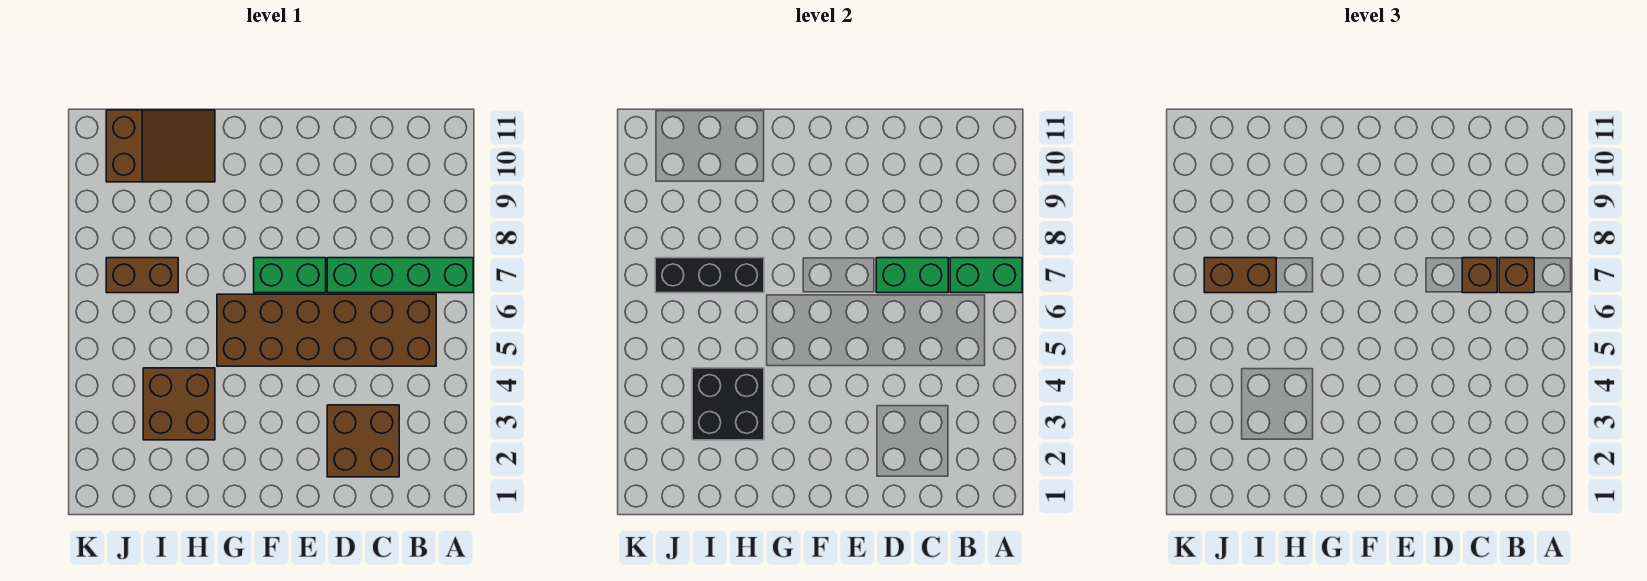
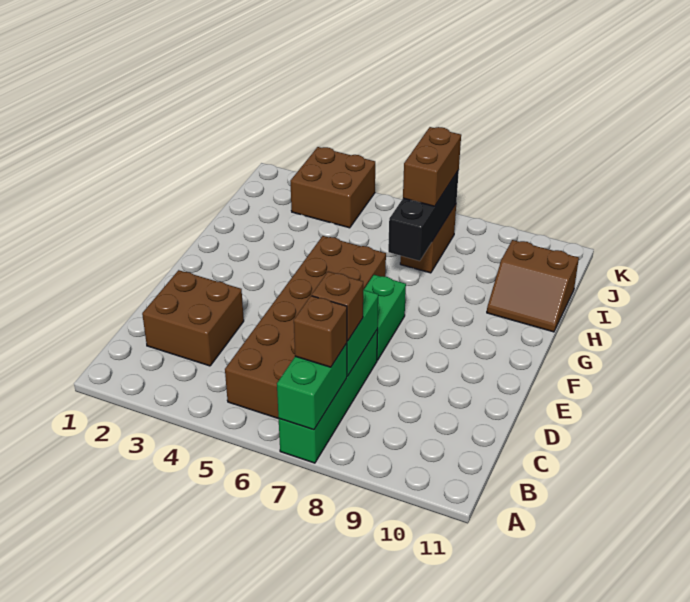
brown 2x2 brick [143,368,215,440] -> brown 2x2 brick moved to [290,147,375,228]
black 2x2 brick [692,368,764,440] -> none
brown 2x3 slope [106,110,215,182] -> brown 2x2 slope [487,240,579,332]

